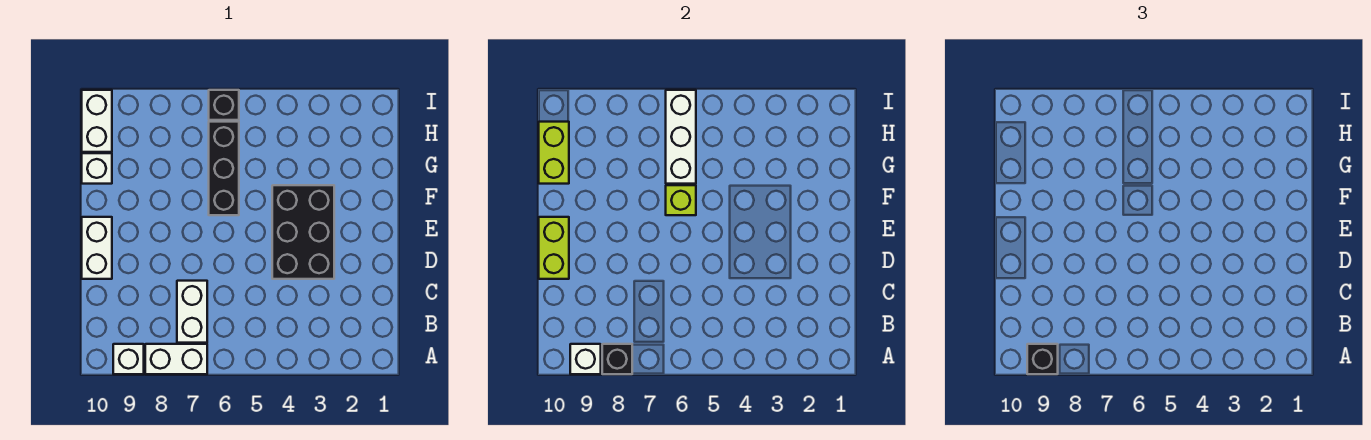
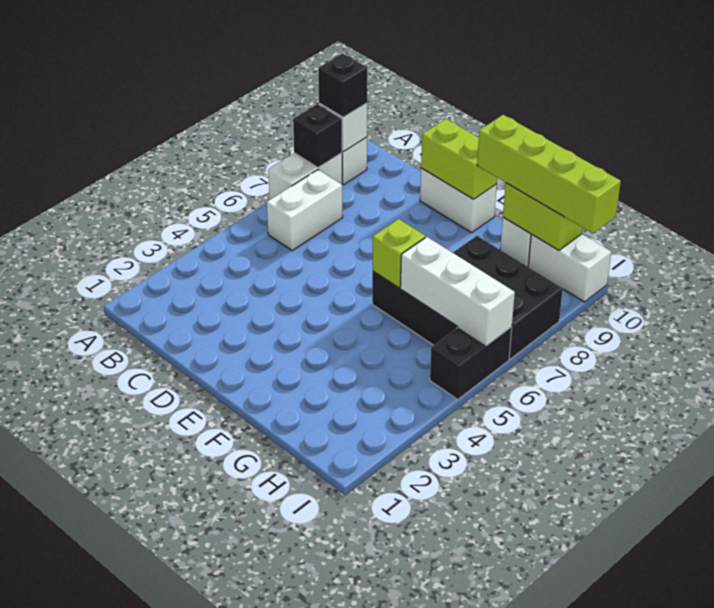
white 1x2 brick [177,281,207,343] -> white 1x2 brick turned to [267,170,343,251]
black 2x3 brick [272,185,334,279] -> black 2x3 brick moved to [453,236,563,359]
none -> lime 1x4 brick [477,115,621,233]
black 1x1 brick [209,90,239,120] -> black 1x2 brick [430,327,512,399]

